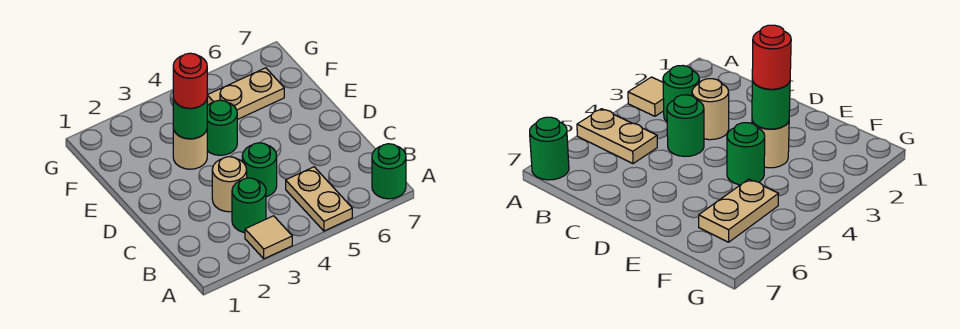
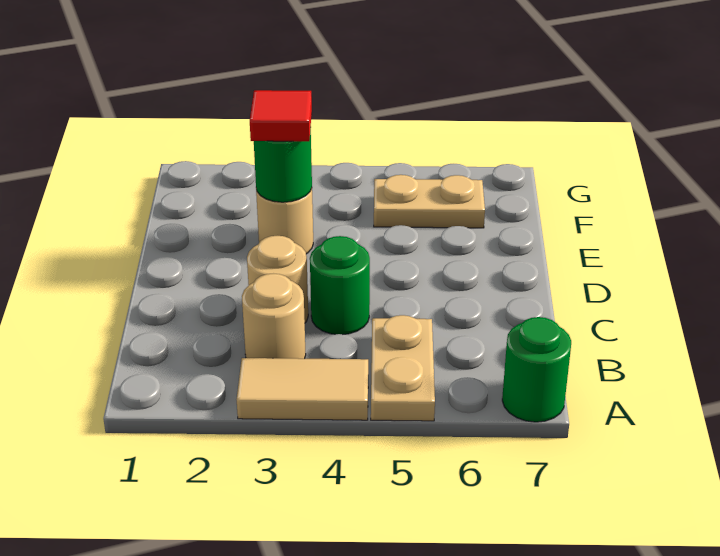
tan 1x1 tile [245,216,292,259] -> tan 1x2 tile [237,358,368,420]
green 1x1 round brick [232,178,266,233] -> tan 1x1 round brick [242,274,306,359]
red 1x1 round brick [173,53,207,108] -> red 1x1 tile [250,90,312,141]
green 1x1 round brick [207,100,237,155] -> none

